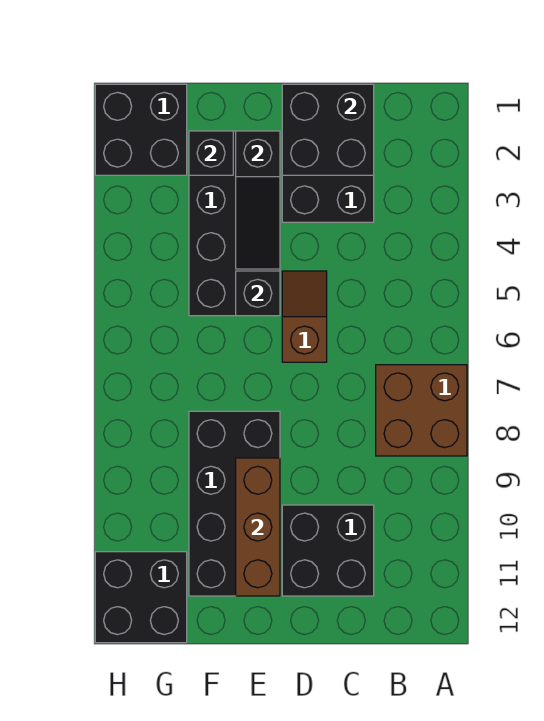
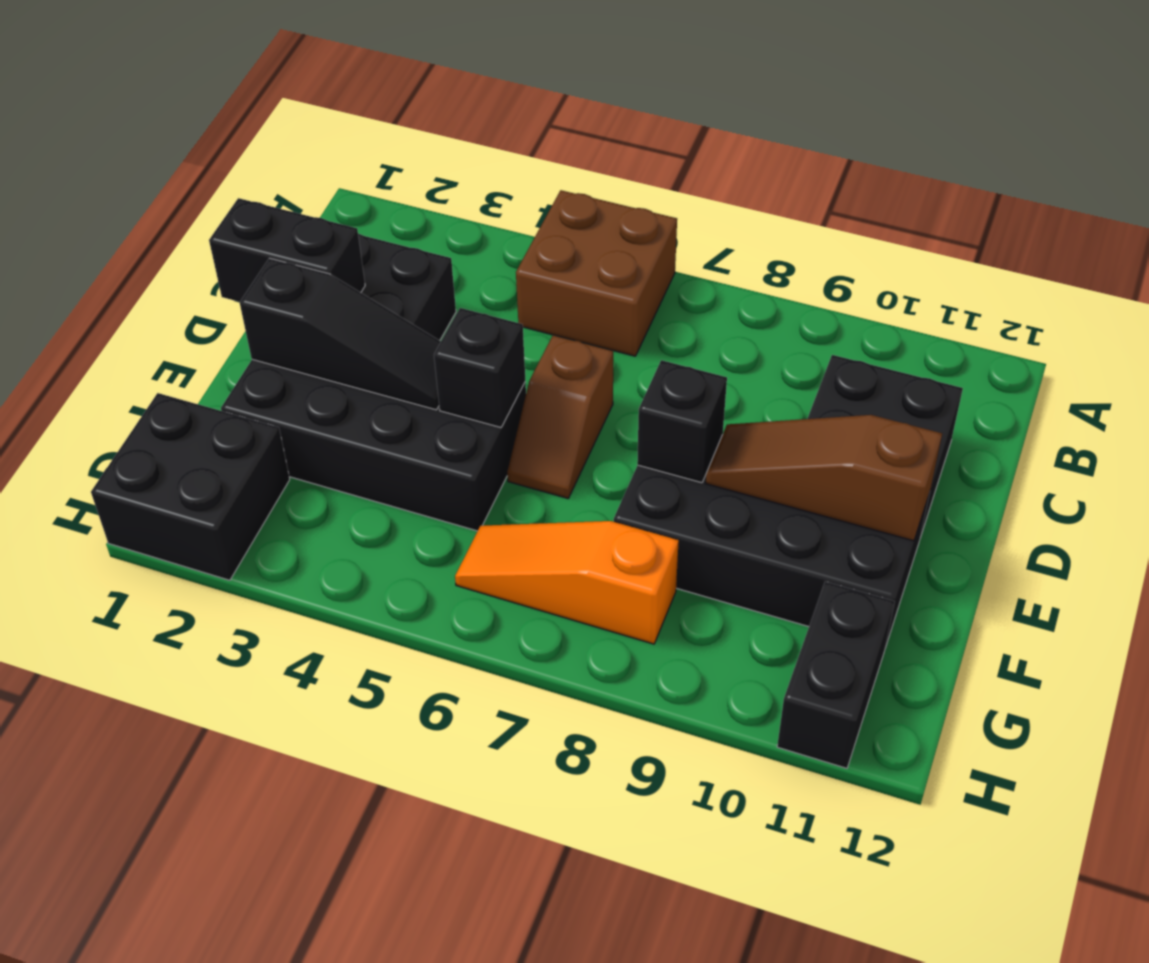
brown 2x2 brick [376,365,467,456] -> brown 2x2 brick moved to [516,190,677,356]
black 2x2 brick [282,84,374,175] -> black 1x2 brick [209,198,365,302]
brown 1x2 slope [282,271,327,362] -> brown 1x2 slope turned to [507,335,613,498]
brown 1x3 brick [236,458,280,596] -> brown 1x3 slope [706,415,942,541]
black 1x1 brick [189,131,233,175] -> black 1x1 brick moved to [637,360,727,483]
none -> orange 1x3 slope [455,521,679,644]
black 2x2 brick [95,552,187,643] -> black 1x2 brick [777,582,895,768]

